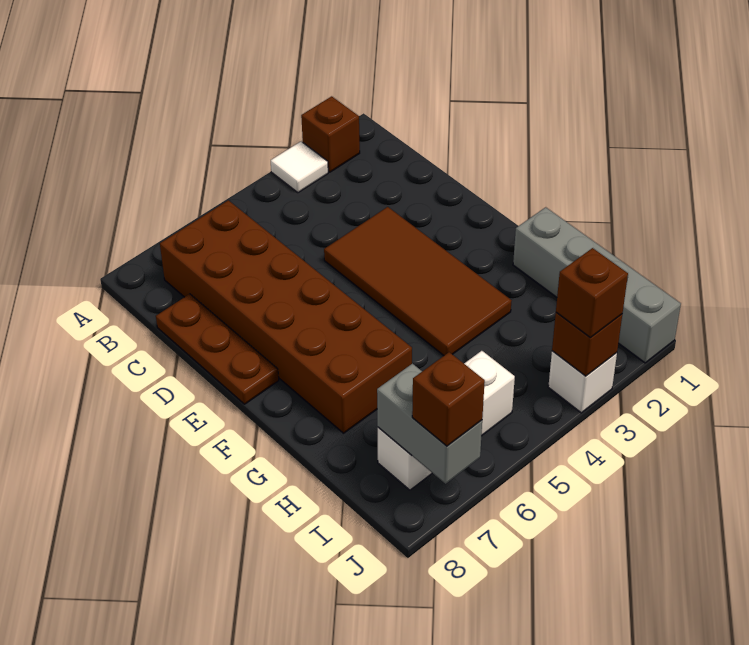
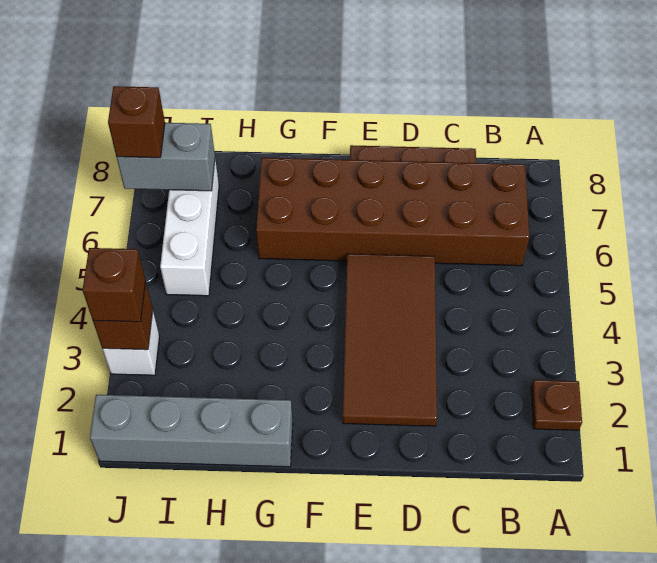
brown 1x1 brick [301,96,360,172] -> brown 1x1 plate [531,380,582,430]
white 1x1 tile [271,141,328,193] -> none
brown 2x4 tile [324,207,512,356] -> brown 2x4 tile turned to [343,254,437,426]

